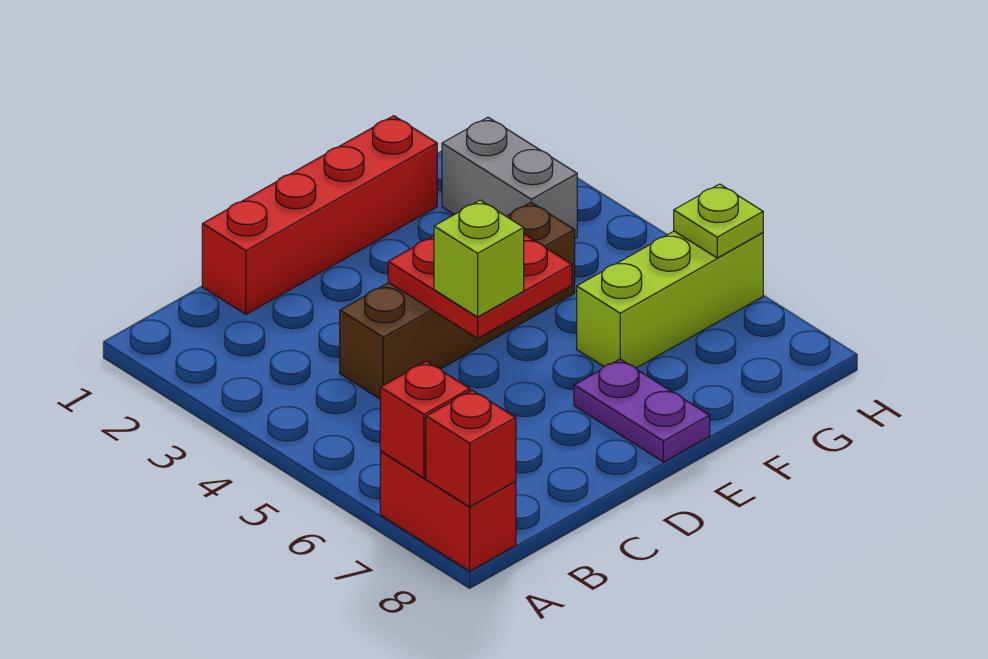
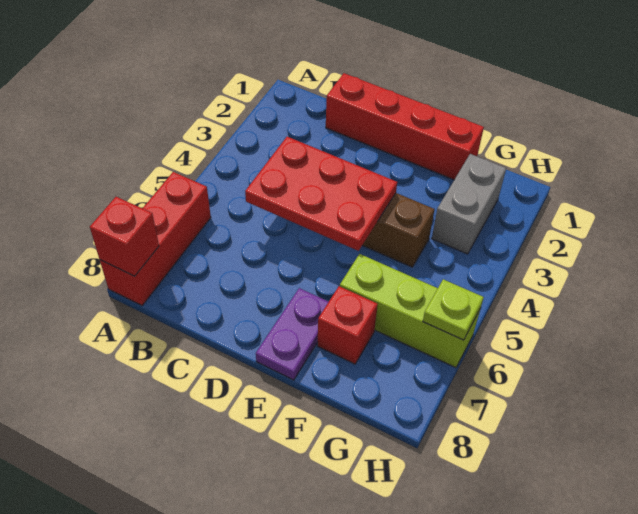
red 1x2 brick [380,452,516,571] -> red 1x3 brick [100,172,211,306]
red 1x1 brick [380,361,470,478] -> red 1x1 brick moved to [318,286,378,364]
red 2x2 plate [388,234,572,338] -> red 2x3 plate [245,137,397,251]
lime 1x1 brick [434,200,524,317] -> none

